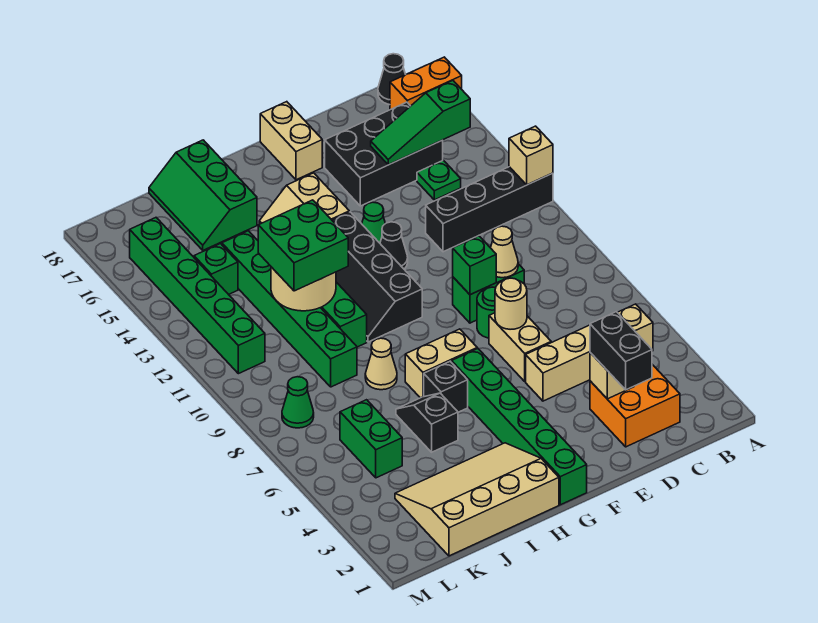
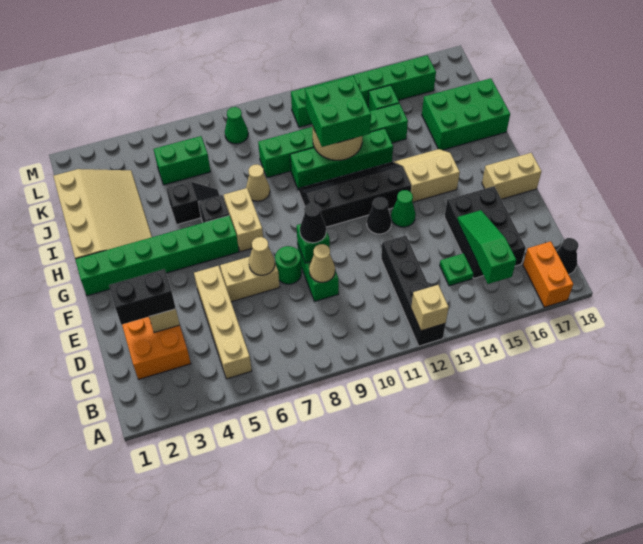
tan 1x1 round brick [495,278,527,329] -> tan 1x1 cone [249,237,275,275]
none -> black 1x1 cone [300,203,326,243]
green 2x3 slope [149,140,257,250] -> green 2x3 brick [422,78,510,150]

